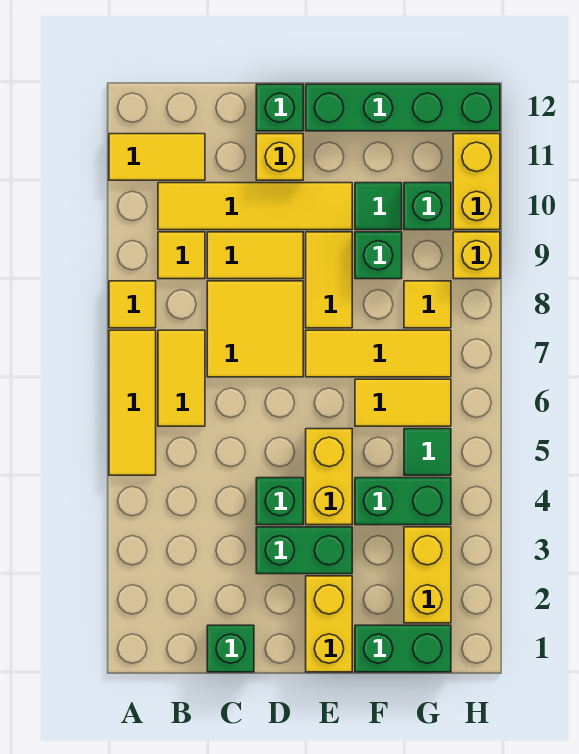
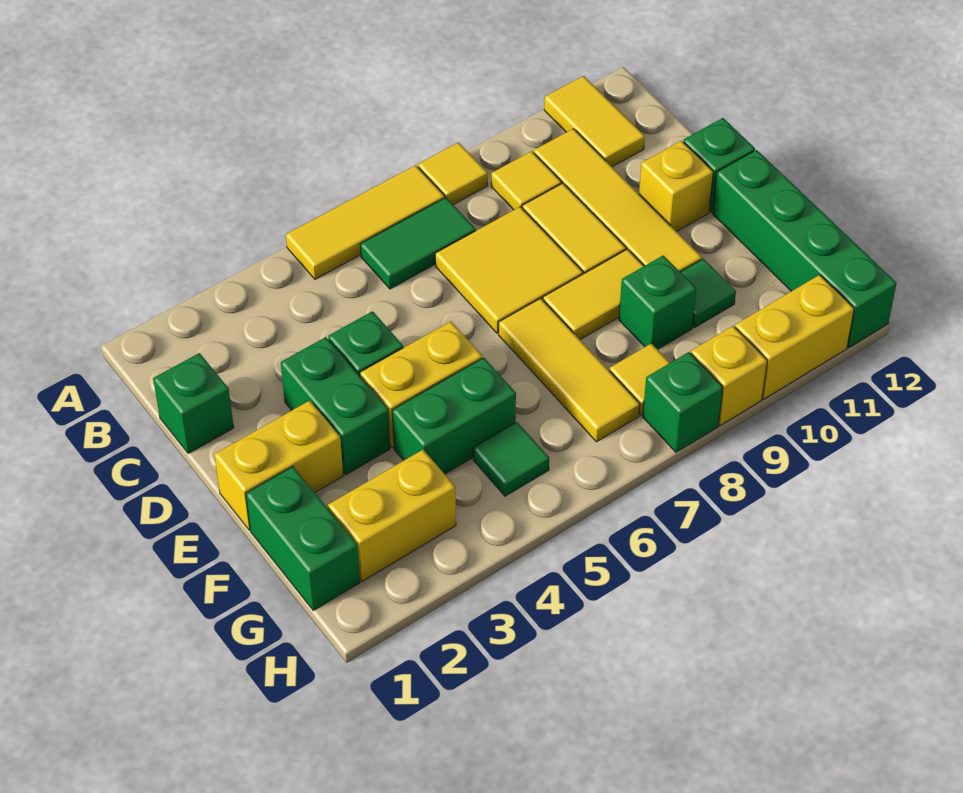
yellow 1x2 tile [158,330,205,426] -> green 1x2 tile [360,198,476,289]
green 1x2 brick [355,478,451,525] -> green 1x2 brick turned to [392,358,516,474]
yellow 1x2 tile [355,379,451,426] -> none
green 1x1 brick [404,183,451,230] -> green 1x1 brick moved to [643,352,723,452]

